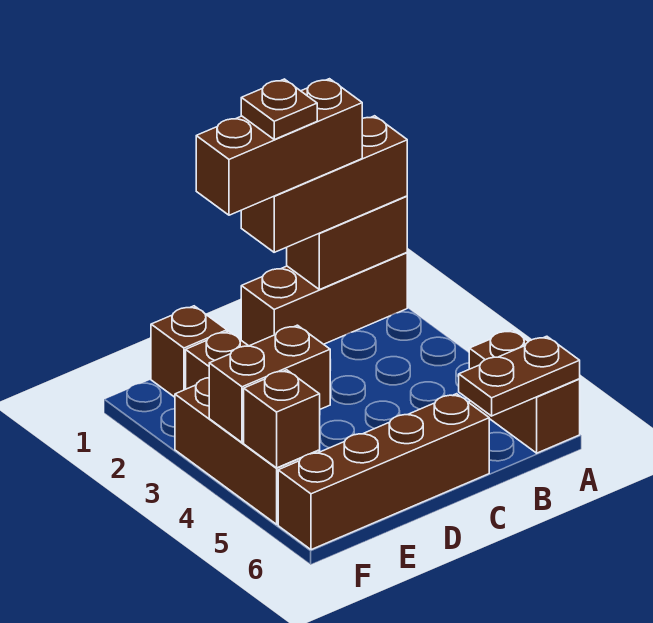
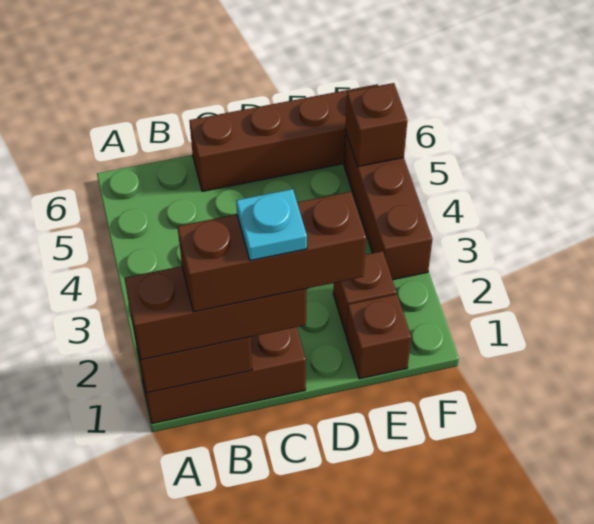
brown 1x2 brick [469,330,580,453] -> none
brown 1x2 plate [459,336,580,416] -> none
brown 1x1 plate [241,79,317,139] -> cyan 1x1 plate [236,189,307,261]
brown 1x2 brick [209,325,330,443] -> none

